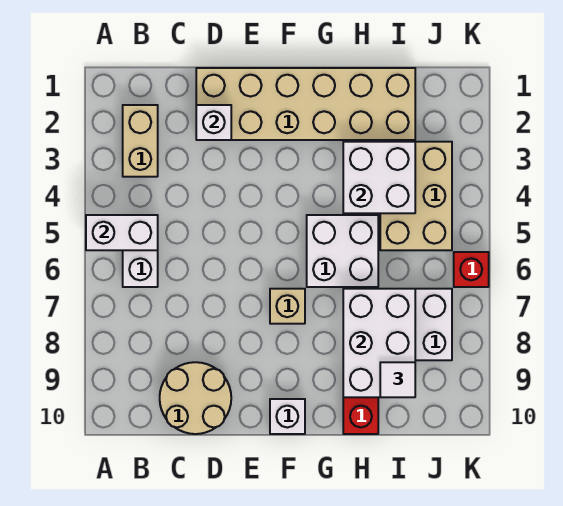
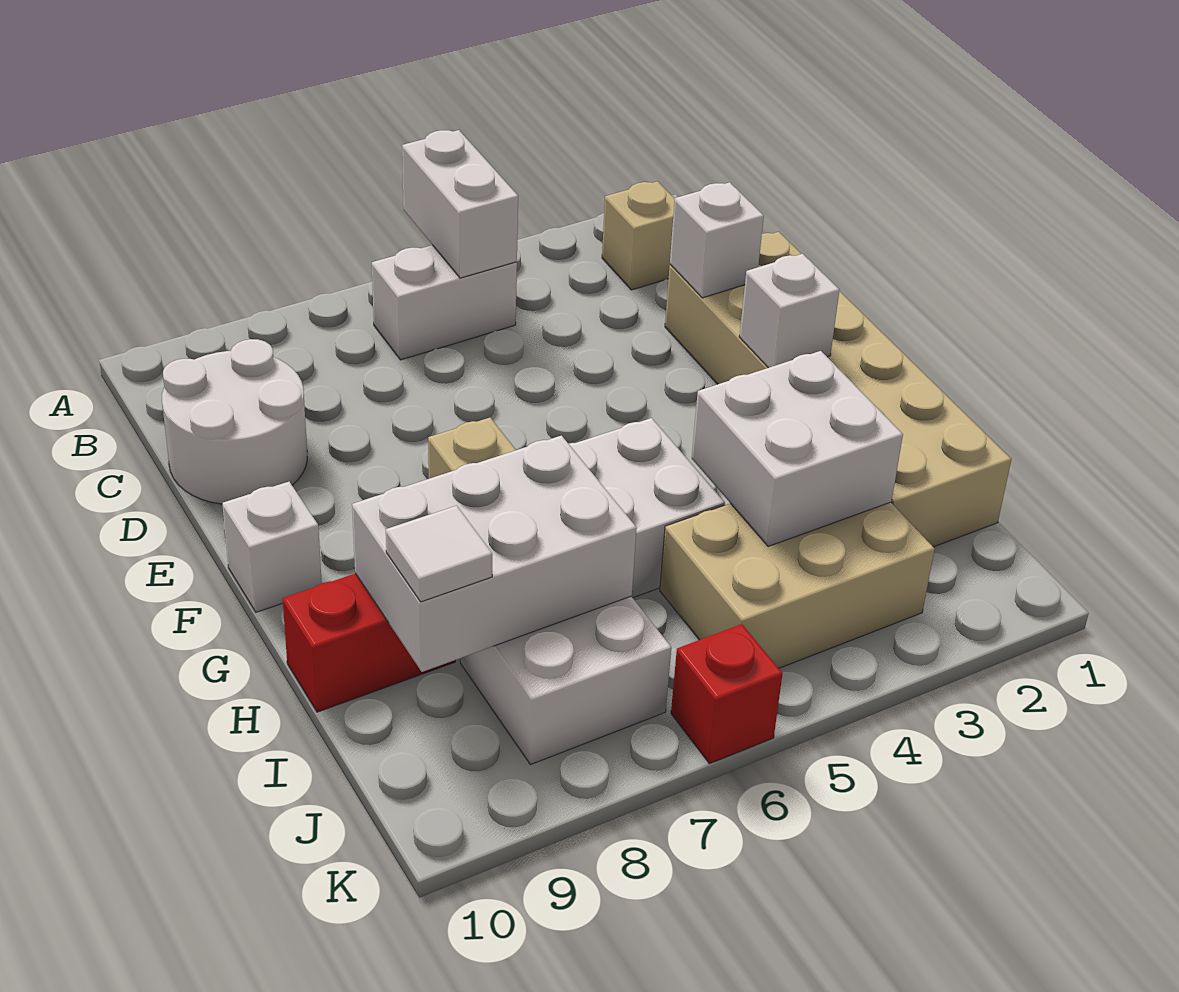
tan 1x2 brick [123,105,158,177] -> tan 1x1 brick [602,181,675,290]
tan 2x2 round brick [160,362,231,434] -> white 2x2 round brick [162,339,307,504]
none -> white 1x1 brick [739,254,839,368]

